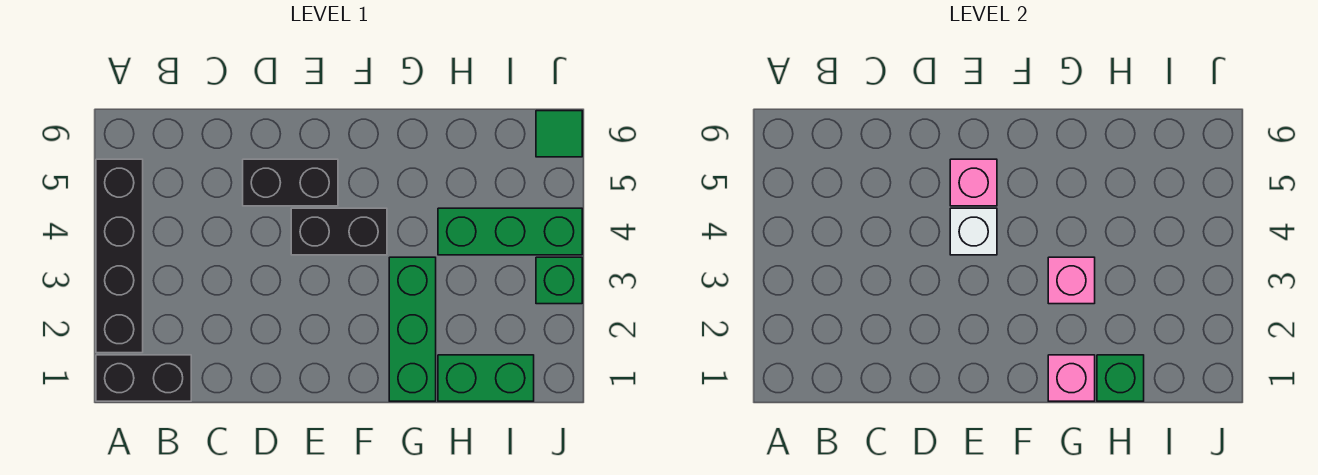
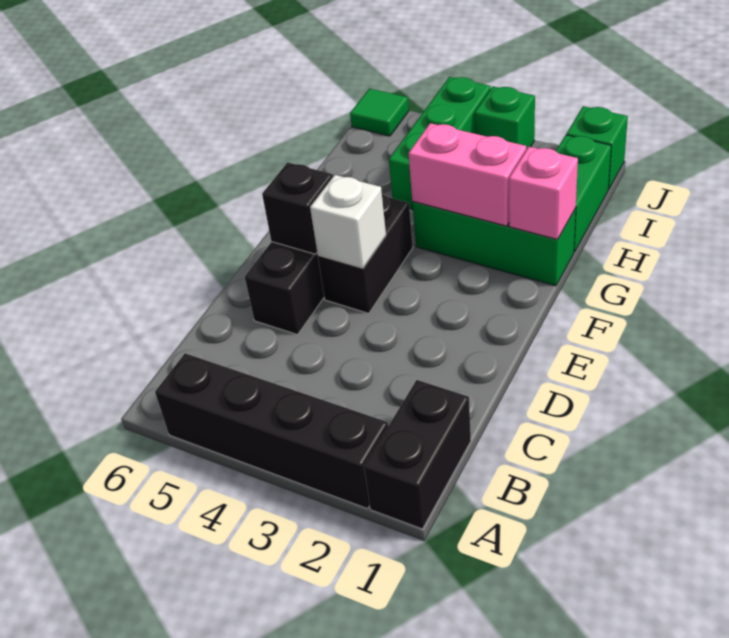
pink 1x1 brick [950,159,997,206] -> black 1x1 brick [262,162,333,254]
pink 1x1 brick [1048,257,1095,304] -> pink 1x2 brick [409,123,526,226]
green 1x1 brick [1097,355,1144,401] -> green 1x1 brick moved to [566,106,628,190]

